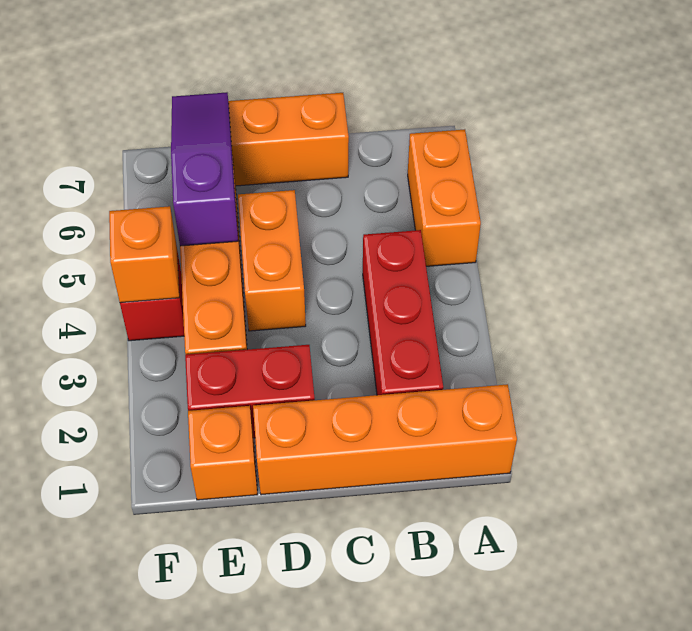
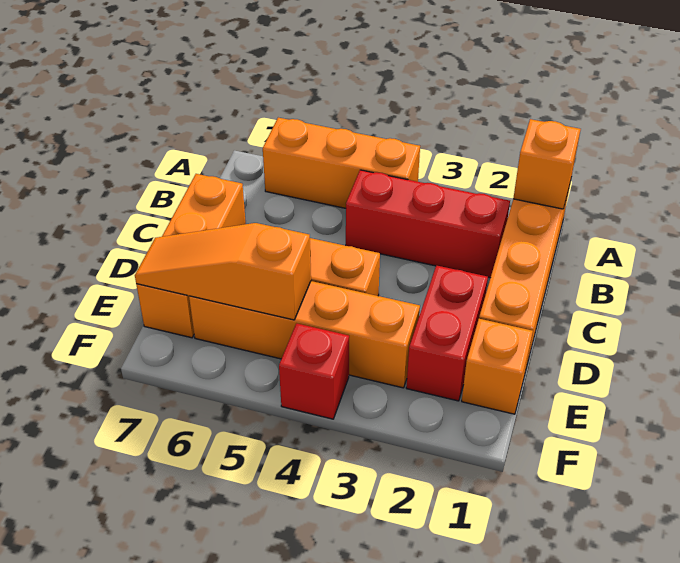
orange 1x2 brick [408,129,481,266] -> orange 1x3 brick [263,118,420,208]
purple 1x3 slope [171,92,238,246] -> orange 1x3 slope [135,223,311,320]
orange 1x1 brick [109,206,179,303] -> orange 1x1 brick moved to [513,119,581,209]

